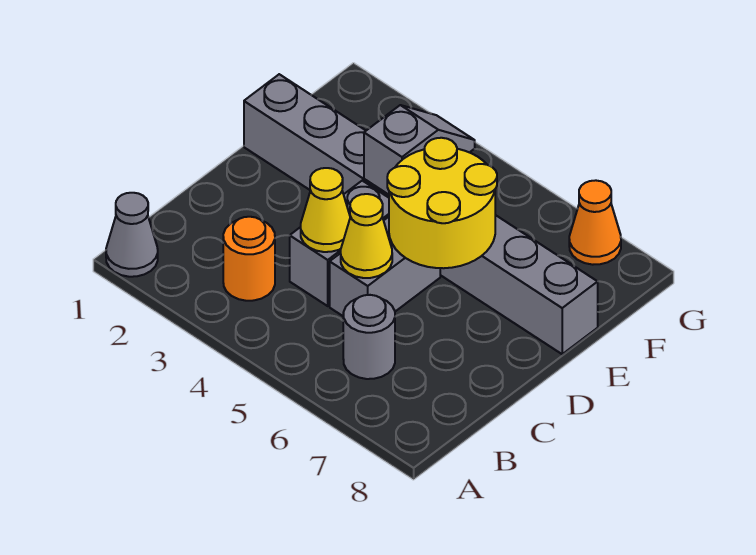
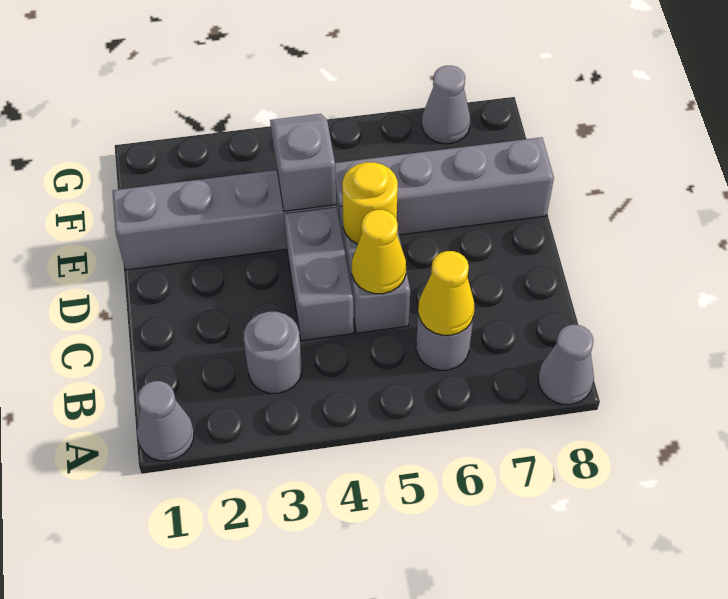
none -> grey 1x1 cone [538,325,594,404]
orange 1x1 round brick [223,217,275,301] -> grey 1x1 round brick [243,312,302,393]
yellow 1x1 cone [301,168,350,252] -> yellow 1x1 cone moved to [418,251,474,335]
yellow 2x2 round brick [387,138,497,268] -> yellow 1x1 round brick [342,162,398,244]
orange 1x1 cone [569,180,621,265] -> grey 1x1 cone [422,66,470,144]

